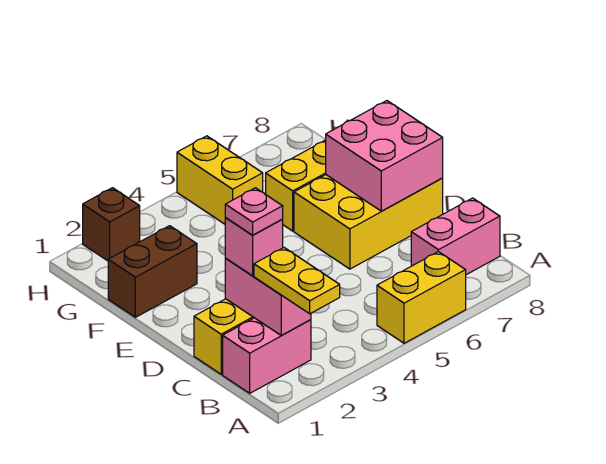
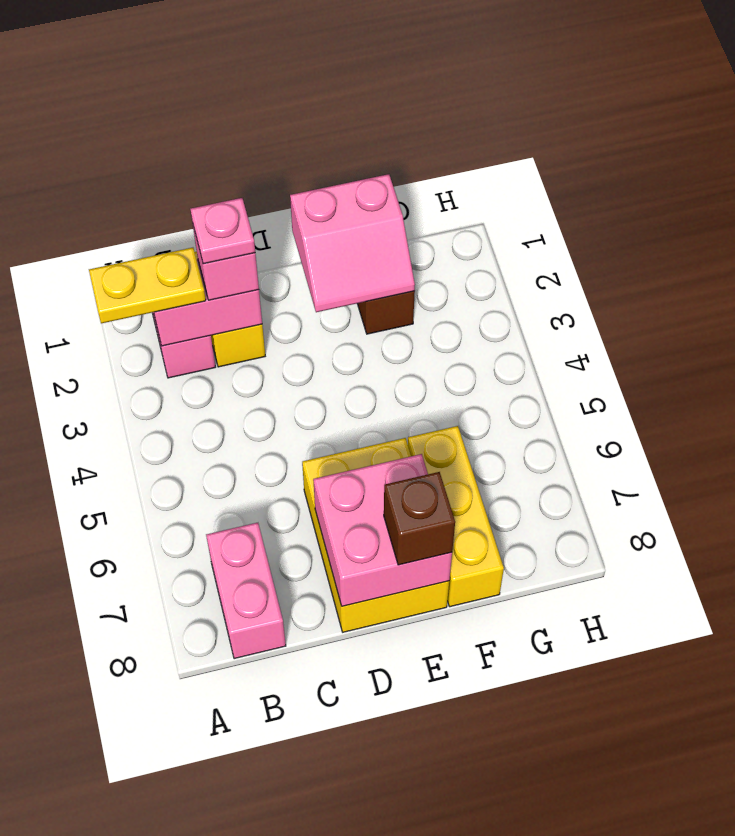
yellow 1x2 brick [377,252,466,343] -> none
none -> pink 2x2 slope [290,174,415,312]
yellow 1x2 brick [177,136,263,224] -> none
brown 1x1 brick [83,188,140,261] -> brown 1x1 brick moved to [384,472,455,565]

